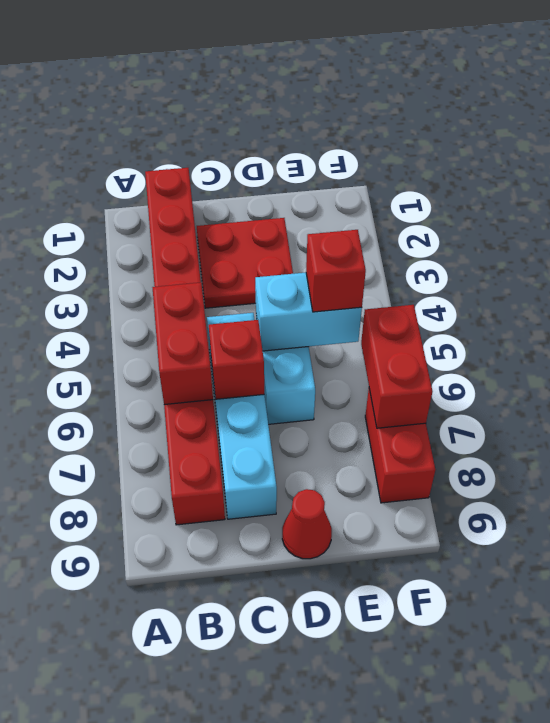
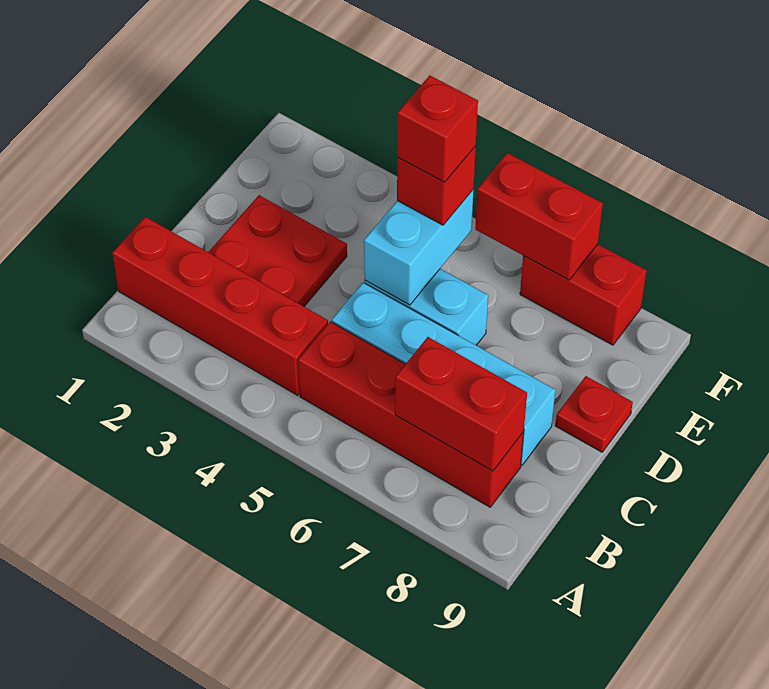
red 1x2 brick [152,282,213,405] -> red 1x2 brick moved to [395,337,527,471]
red 1x1 brick [209,320,264,399] -> red 1x1 brick moved to [397,76,478,182]
red 1x1 cone [282,489,332,559] -> red 1x1 plate [555,376,633,452]

